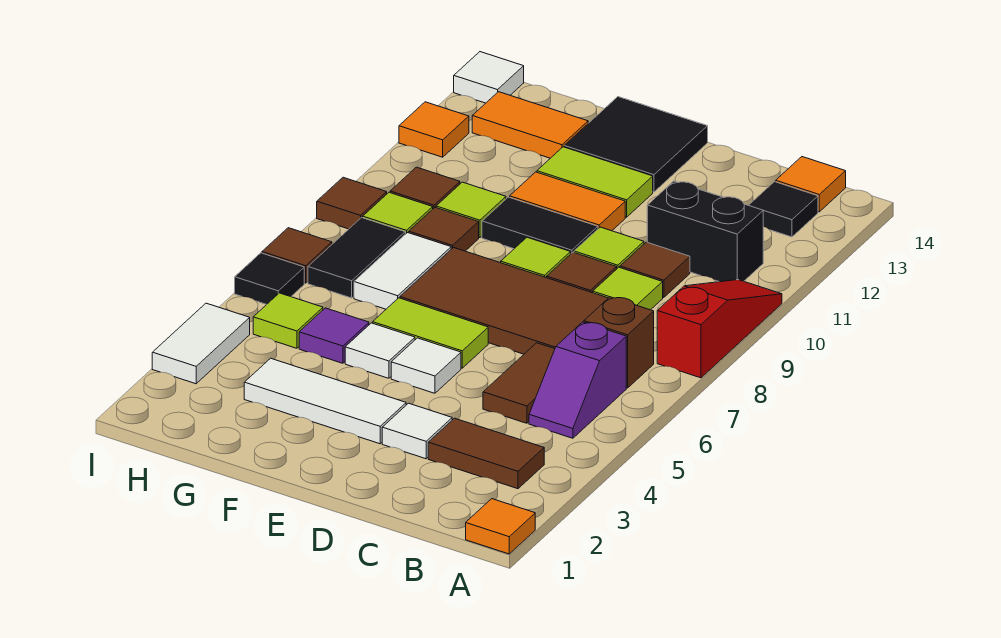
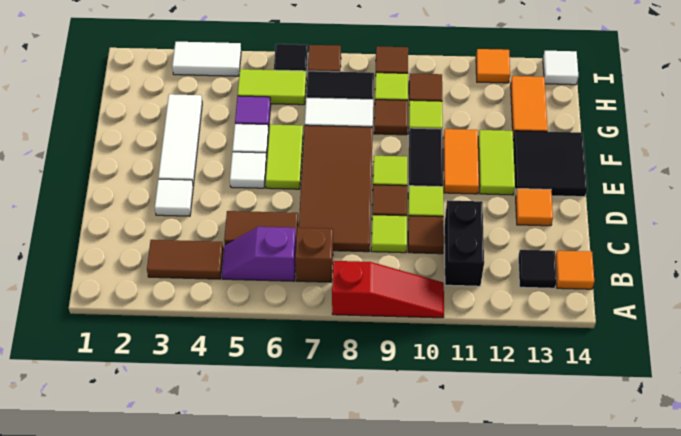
orange 1x1 tile [466,499,535,554] -> orange 1x1 tile moved to [516,189,553,226]
brown 1x2 tile [428,418,544,489] -> brown 1x2 tile turned to [147,240,223,279]
lime 1x1 tile [253,293,323,348] -> lime 1x2 tile [237,69,306,105]

